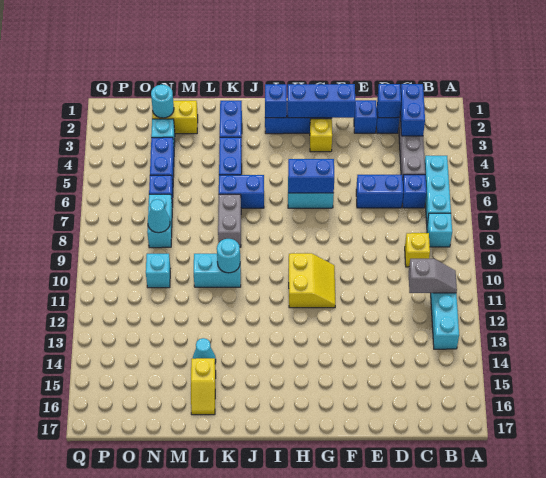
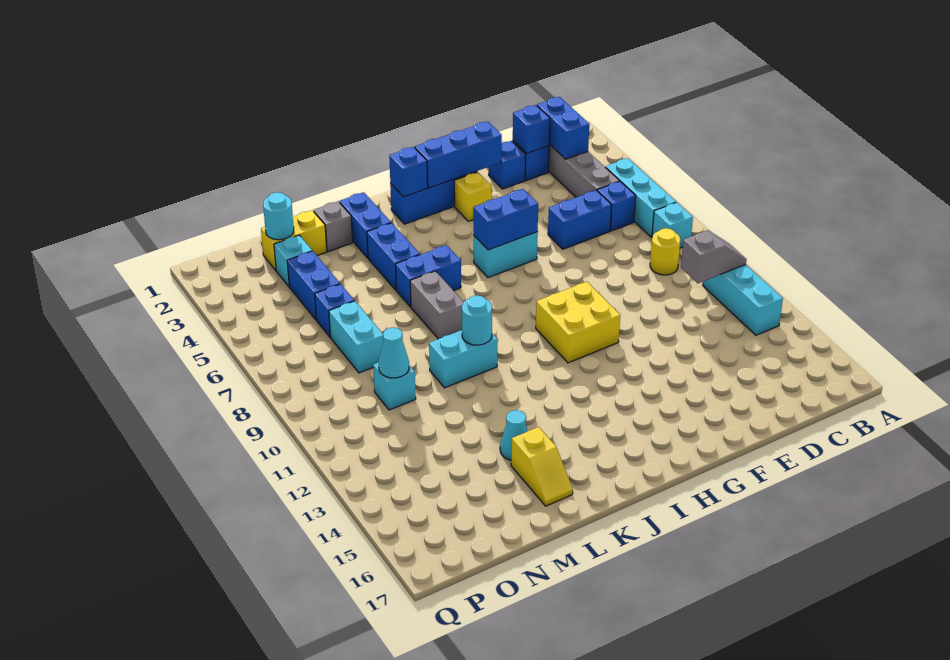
yellow 1x1 brick [405,233,430,267] -> yellow 1x1 round brick [650,228,680,275]
yellow 2x2 slope [289,253,335,308] -> yellow 2x2 brick [536,282,620,363]
none -> grey 1x1 brick [314,201,353,252]
cyan 1x1 cone [148,199,170,233] -> cyan 1x1 cone moved to [379,327,409,378]

